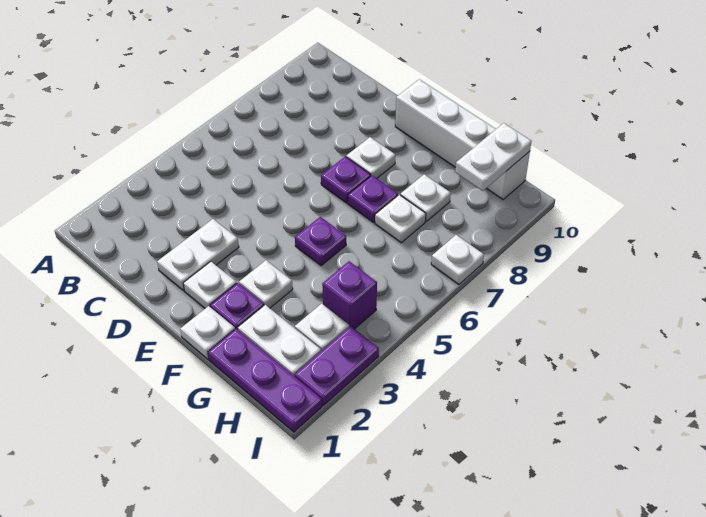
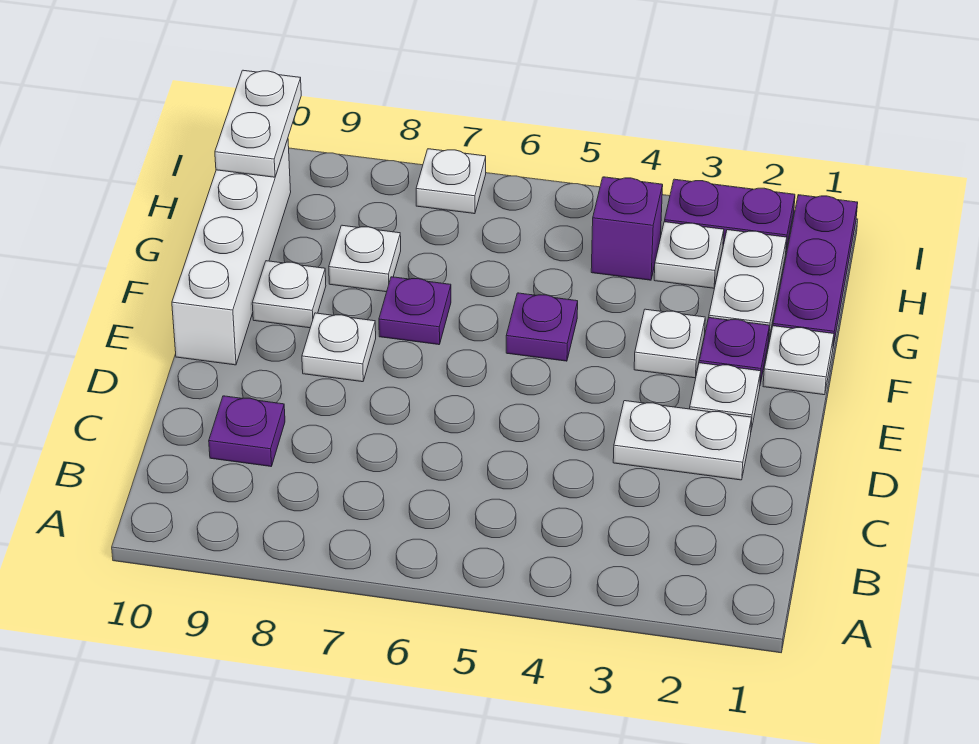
purple 1x1 plate [321,157,371,203] -> purple 1x1 plate moved to [209,396,285,466]
white 1x1 plate [375,195,426,243] -> white 1x1 plate moved to [252,261,326,328]
white 1x2 plate [455,123,532,191] -> white 1x2 plate turned to [215,70,301,177]

